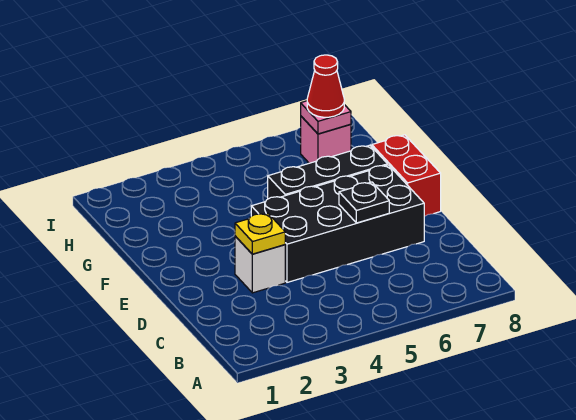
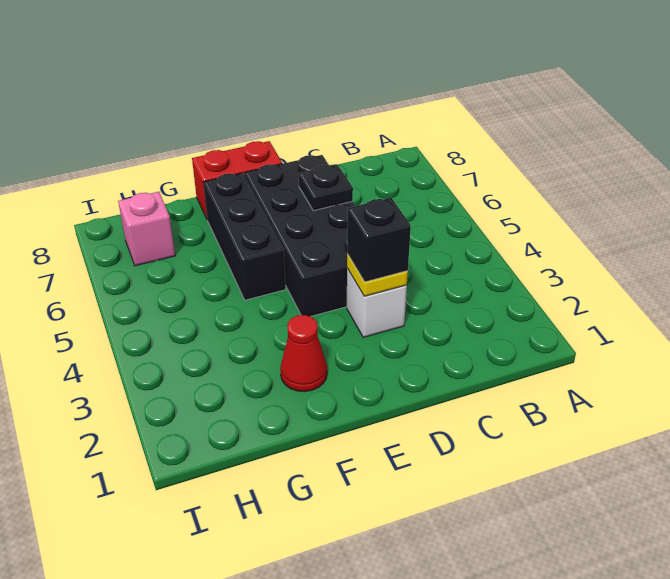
none -> black 1x1 brick [347,198,411,282]
pink 1x1 plate [301,101,351,134] -> none
red 1x1 cone [307,55,344,117] -> red 1x1 cone moved to [280,315,327,392]

